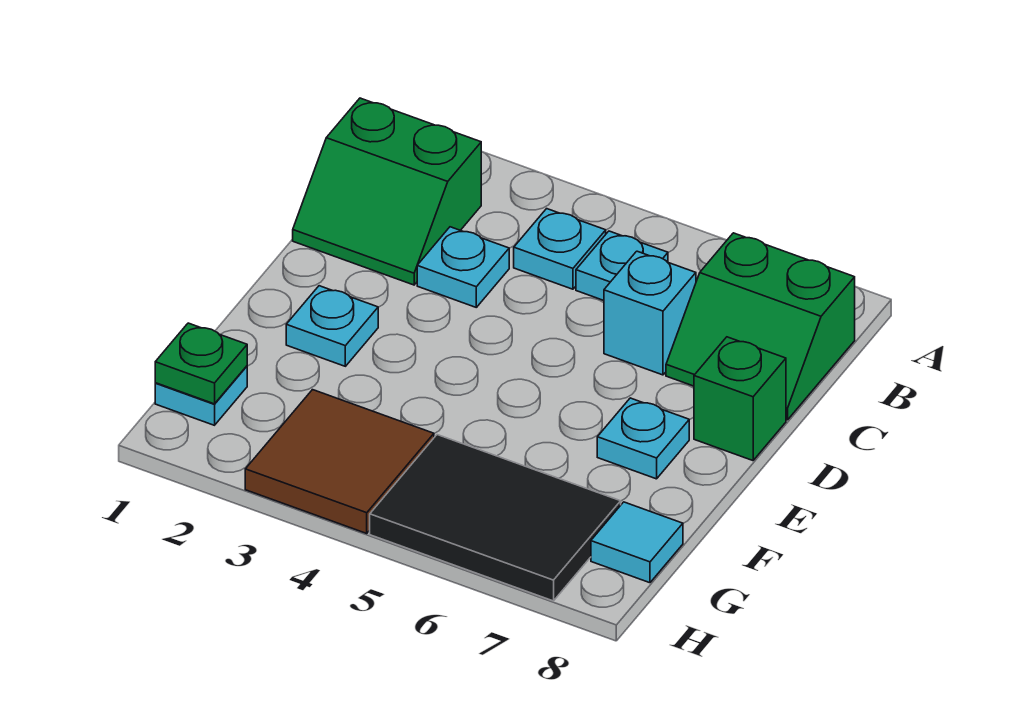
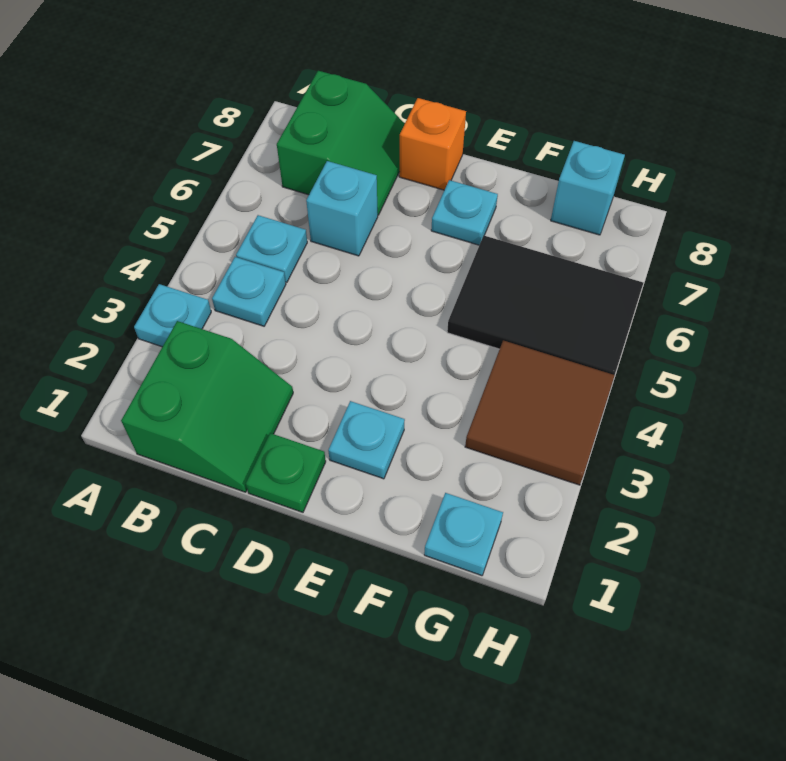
cyan 1x1 plate [417,227,509,307] -> cyan 1x1 plate moved to [134,284,211,347]
green 1x1 brick [694,337,786,461] -> orange 1x1 brick [399,98,466,190]
green 1x1 plate [155,323,247,404] -> green 1x1 plate moved to [246,433,326,512]
black 2x3 tile [370,435,621,601] -> black 2x3 tile turned to [447,236,643,375]
cyan 1x1 tile [591,502,683,583] -> cyan 1x1 brick [551,141,625,235]

